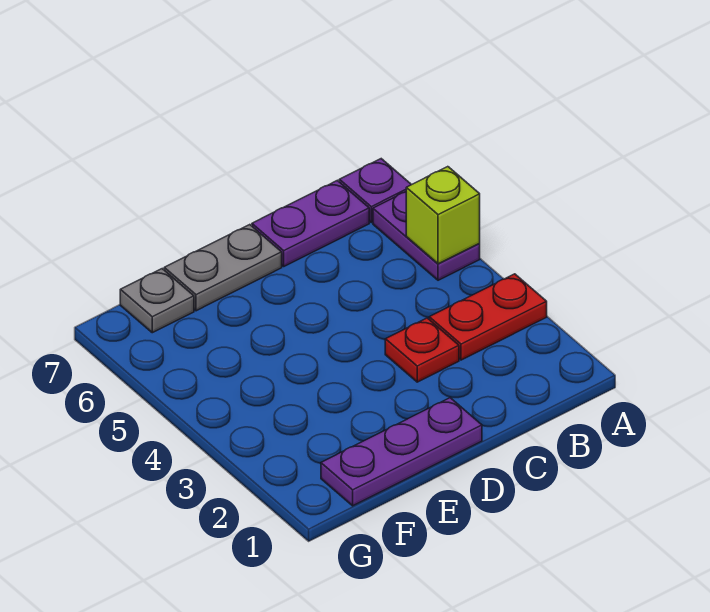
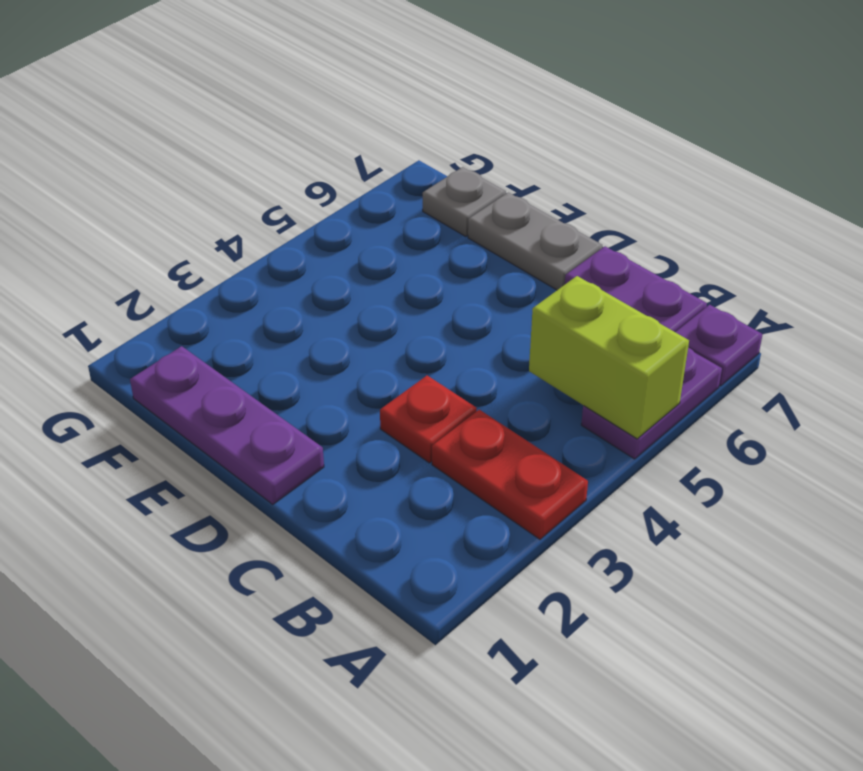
lime 1x1 brick [406,167,480,264] -> lime 1x2 brick [529,276,689,439]

